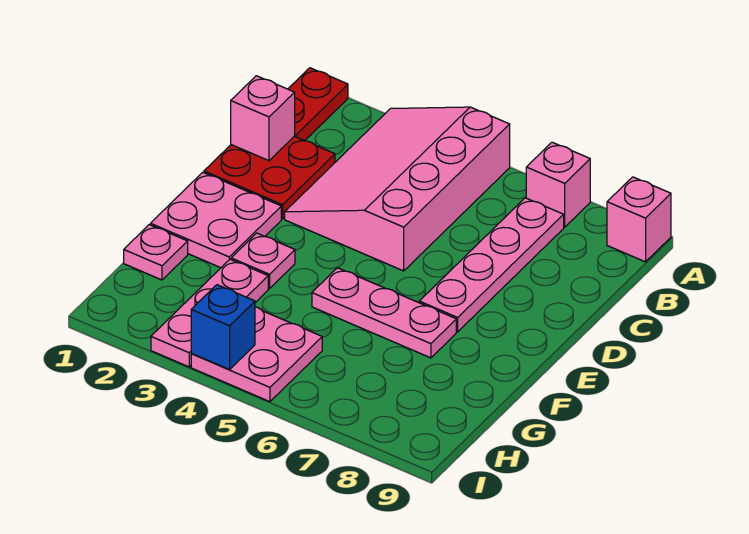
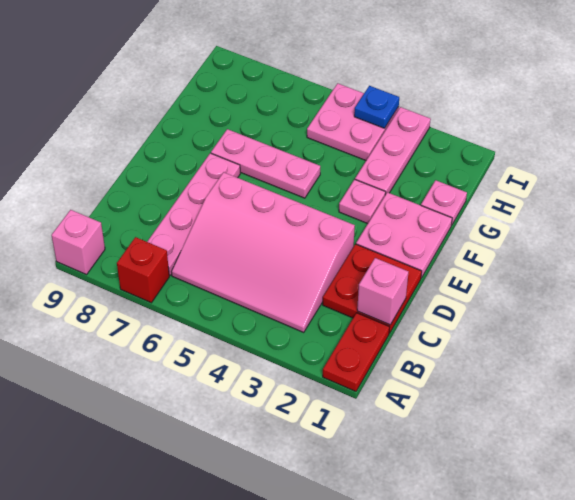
pink 3x4 slope [285,107,510,271] -> pink 3x4 slope turned to [172,172,355,332]
pink 1x1 brick [526,142,590,227] -> red 1x1 brick [117,237,169,303]
blue 1x1 brick [191,285,255,370] -> blue 1x1 plate [354,86,399,128]

